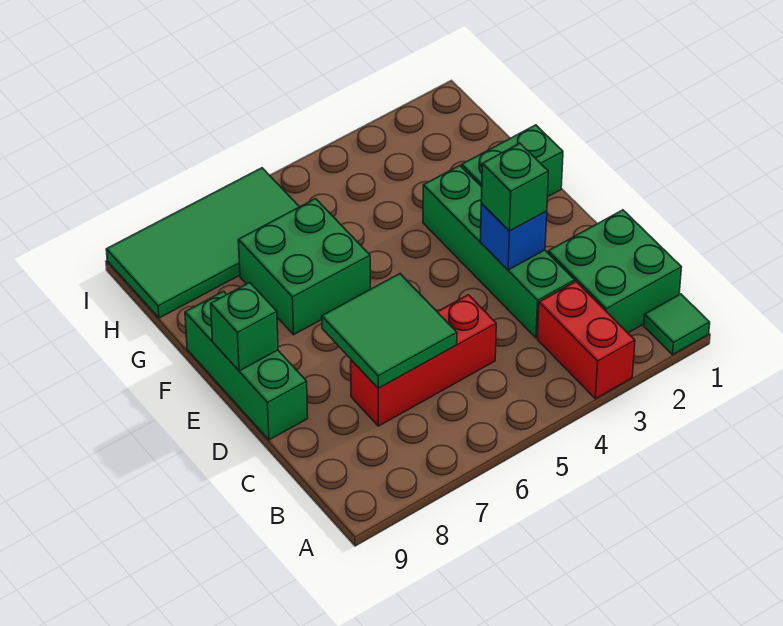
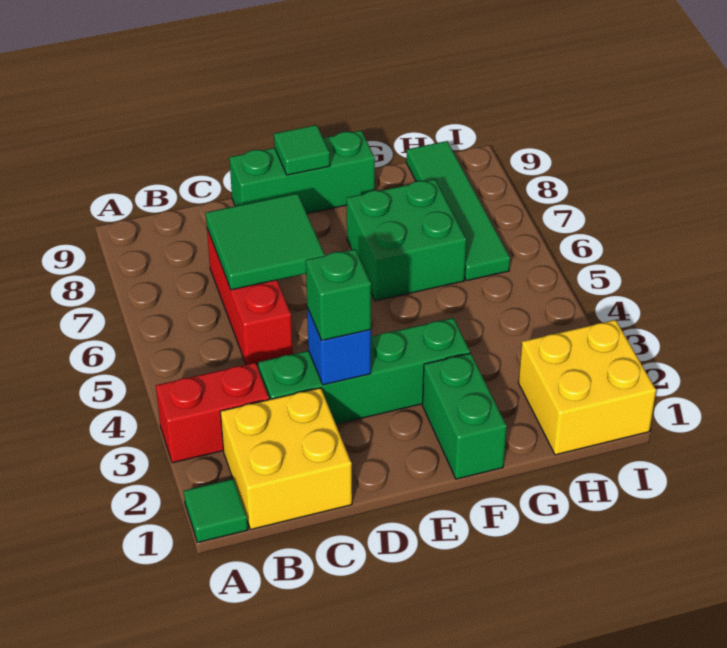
green 2x2 brick [548,210,681,333] -> yellow 2x2 brick [220,388,352,529]
green 1x1 brick [211,283,278,371] -> green 1x1 tile [274,125,330,175]
none -> yellow 2x2 brick [519,320,656,455]
green 2x4 tile [106,168,299,318] -> green 1x4 tile [406,141,510,281]

